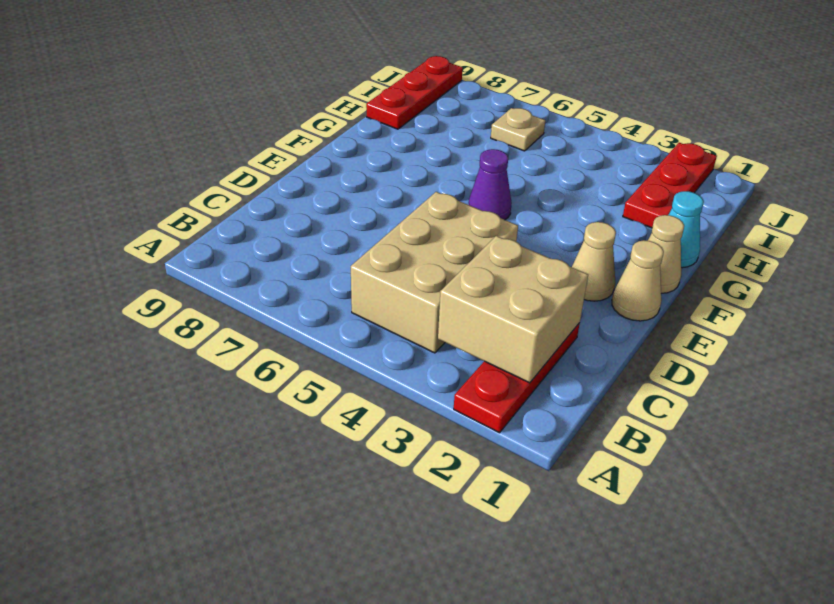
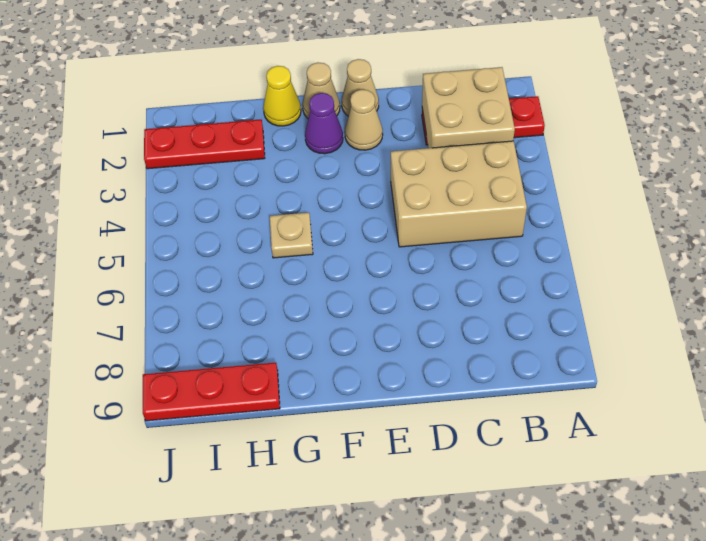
purple 1x1 cone [469,149,512,220] -> purple 1x1 cone moved to [305,93,343,154]
cyan 1x1 cone [669,191,704,268] -> yellow 1x1 cone [263,66,301,126]
tan 1x1 plate [491,108,545,151] -> tan 1x1 plate moved to [270,213,313,258]

